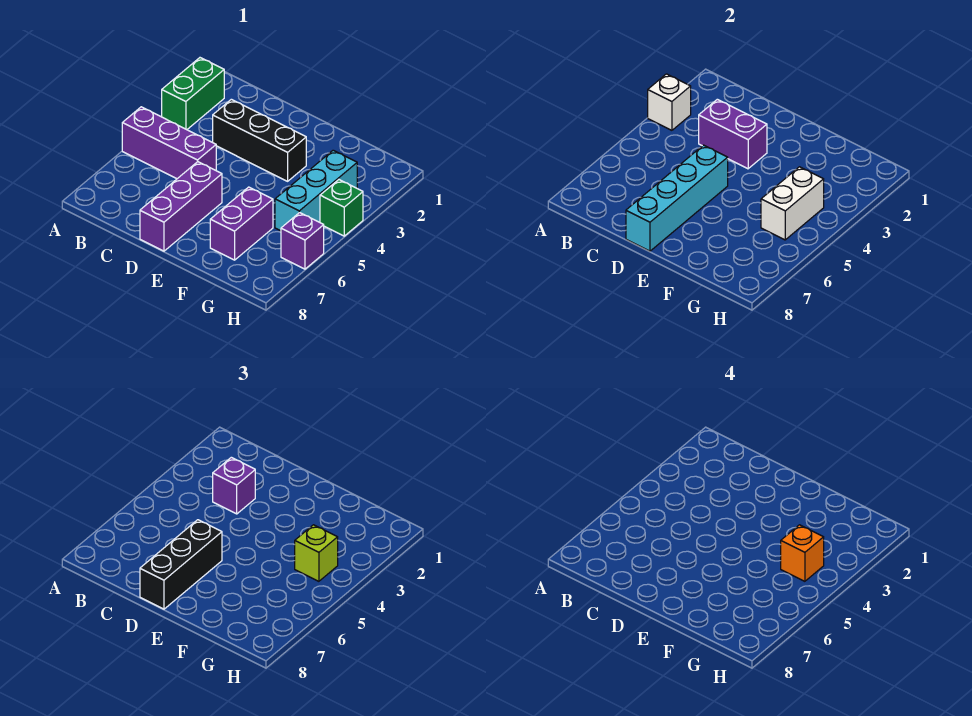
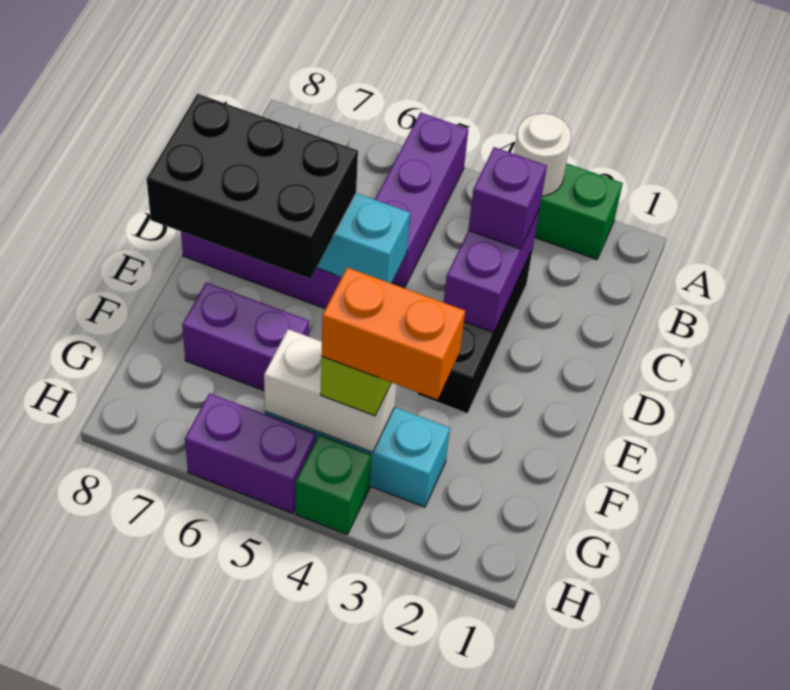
white 1x1 brick [648,74,691,130] -> white 1x1 round brick [514,113,571,196]
black 1x3 brick [140,520,222,609] -> black 2x3 brick [147,94,358,279]
orange 1x1 brick [781,525,824,581] -> orange 1x2 brick [322,268,465,400]
purple 1x1 brick [281,213,324,269] -> purple 1x2 brick [185,393,316,513]

